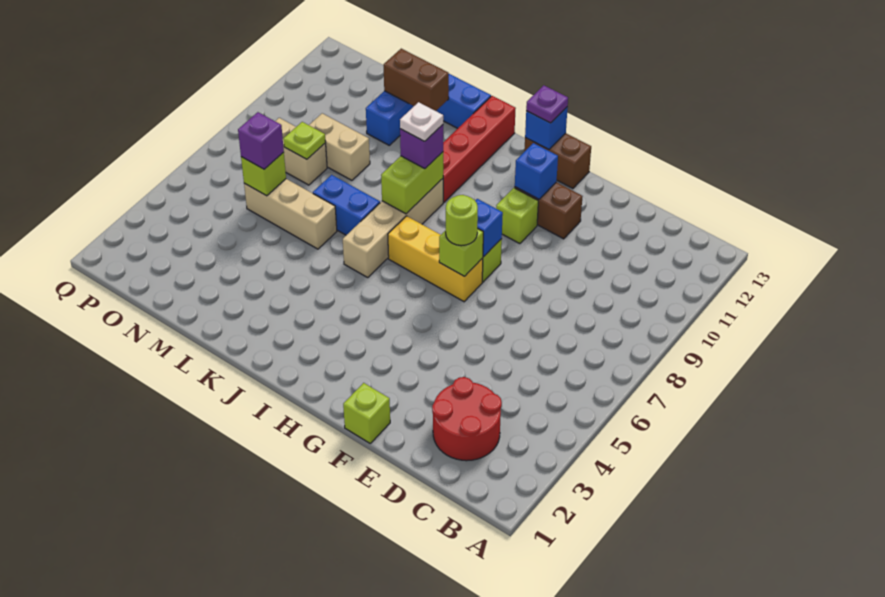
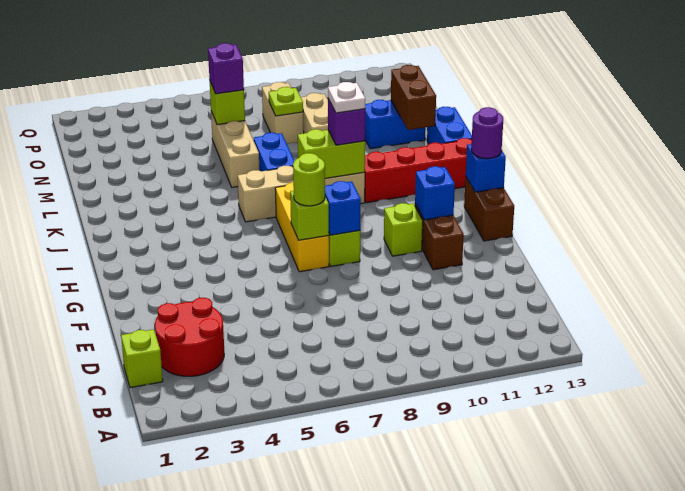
lime 1x1 brick [343,383,390,443] -> lime 1x1 brick moved to [121,329,163,388]
purple 1x1 plate [526,85,568,123] -> purple 1x1 round brick [471,107,503,159]

